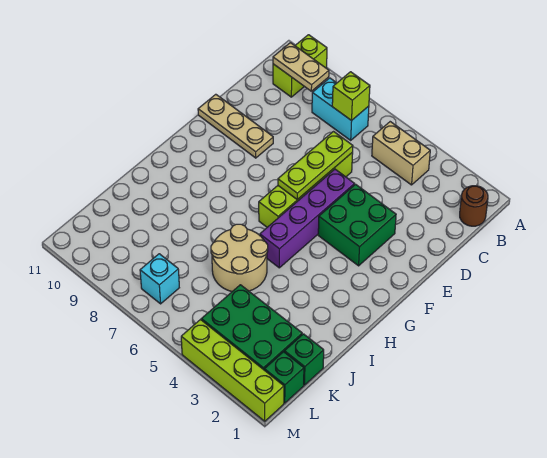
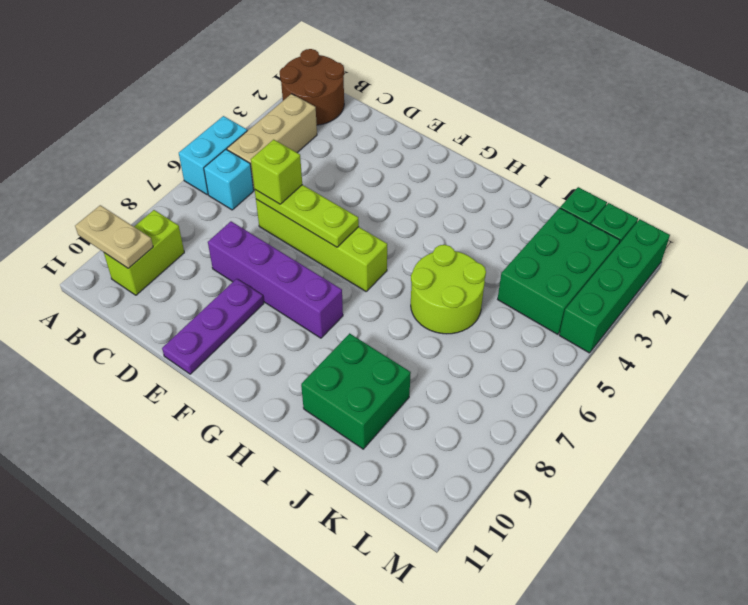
lime 1x2 brick [273,35,327,97] -> lime 1x2 brick turned to [104,210,184,295]
brown 1x1 round brick [460,186,488,226] -> brown 2x2 round brick [280,49,344,125]
tan 1x2 brick [372,122,430,185] -> tan 1x3 brick [227,94,317,190]
cyan 1x2 brick [312,78,369,140] -> cyan 1x2 brick moved to [179,116,247,195]
lime 1x1 brick [332,72,370,121] -> lime 1x1 brick moved to [251,140,302,204]
tan 1x2 plate [273,43,329,91] -> tan 1x2 plate turned to [75,205,153,268]
green 2x2 brick [318,184,396,266] -> green 2x2 brick moved to [301,333,411,449]
purple 1x4 brick [260,169,355,268] -> purple 1x4 brick moved to [208,221,343,338]
tan 1x3 plate [198,94,273,158] -> purple 1x3 plate [162,279,264,374]
tan 2x2 round brick [211,224,268,292] -> lime 2x2 round brick [411,245,486,334]
cyan 1x1 brick [140,254,179,304] -> cyan 1x1 brick moved to [204,149,254,210]
lime 1x4 brick [181,320,284,421] -> green 1x4 brick [559,219,670,353]

